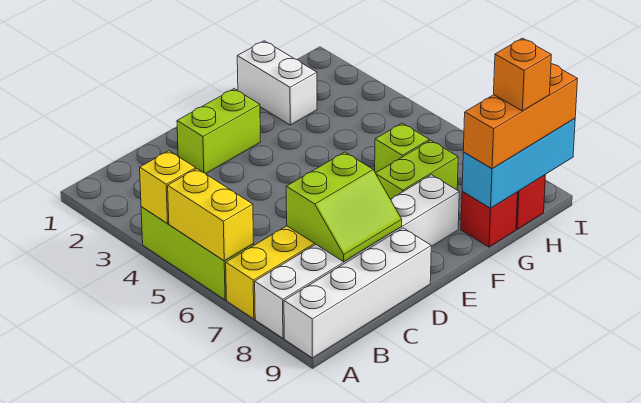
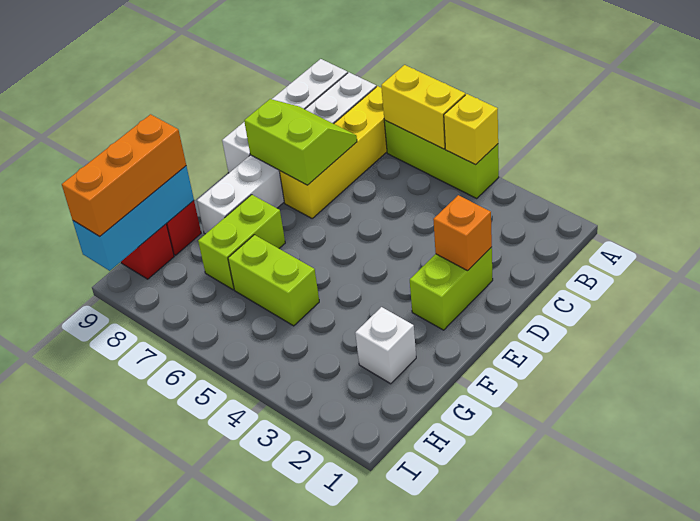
lime 2x2 slope [286,152,402,262] -> lime 2x2 slope turned to [244,99,357,185]
white 1x2 brick [237,41,317,125] -> white 1x1 brick [355,307,416,384]
lime 1x1 brick [375,123,429,173] -> lime 1x2 brick [228,235,319,326]
orange 1x1 brick [494,38,551,111] -> orange 1x1 brick moved to [433,195,492,271]

